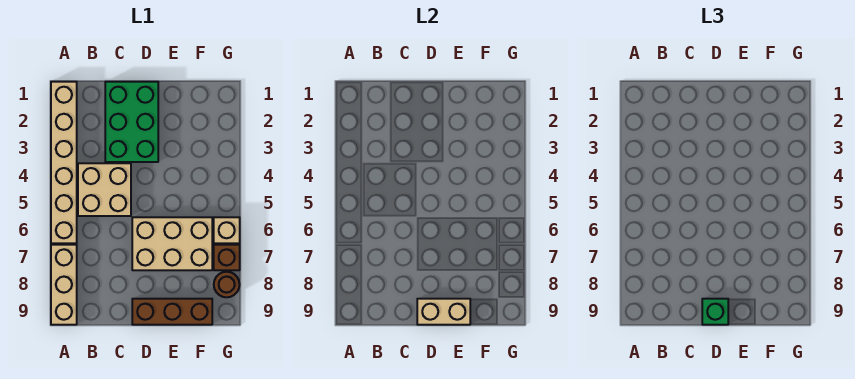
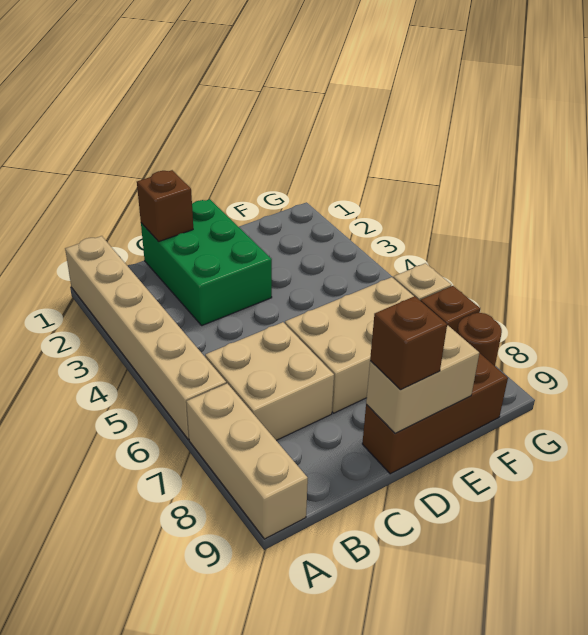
tan 2x2 brick [78,163,131,216] -> tan 2x2 brick moved to [205,322,334,440]
none -> brown 1x1 brick [137,170,193,242]
green 1x1 brick [702,299,728,325] -> brown 1x1 brick [370,296,447,390]

